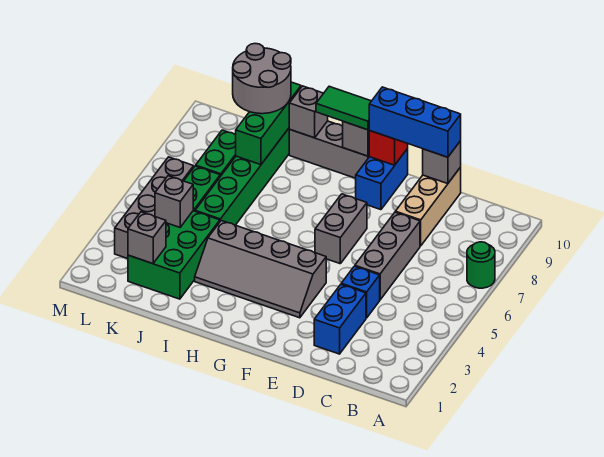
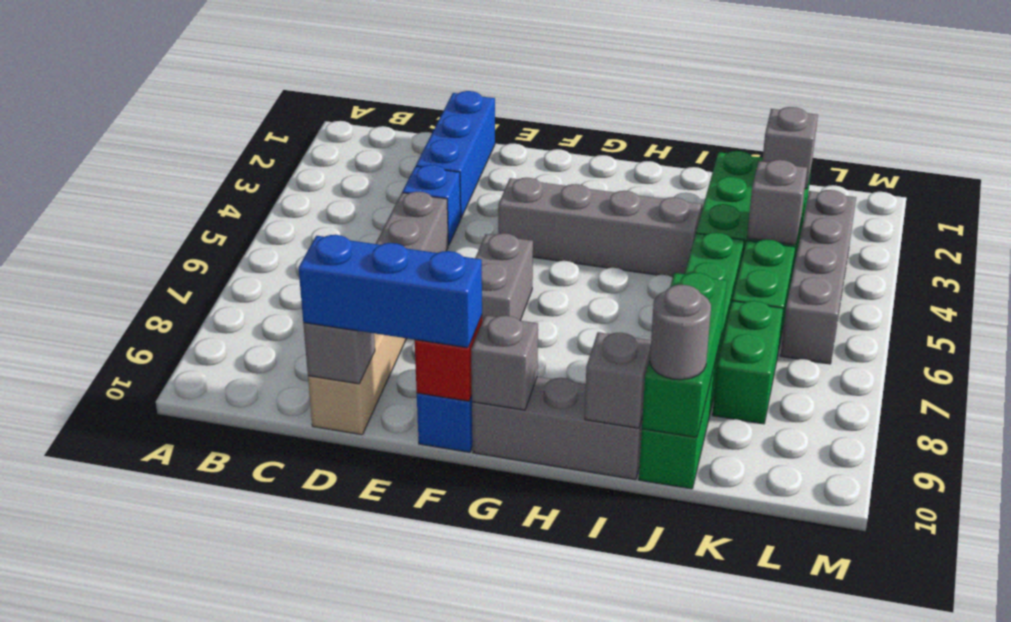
green 1x1 round brick [467,242,495,288] -> none
blue 1x2 brick [314,285,366,354] -> blue 1x3 brick [416,91,495,218]
green 1x2 tile [316,86,371,130] -> none
grey 2x2 round brick [233,44,291,114] -> grey 1x1 round brick [650,285,711,380]

